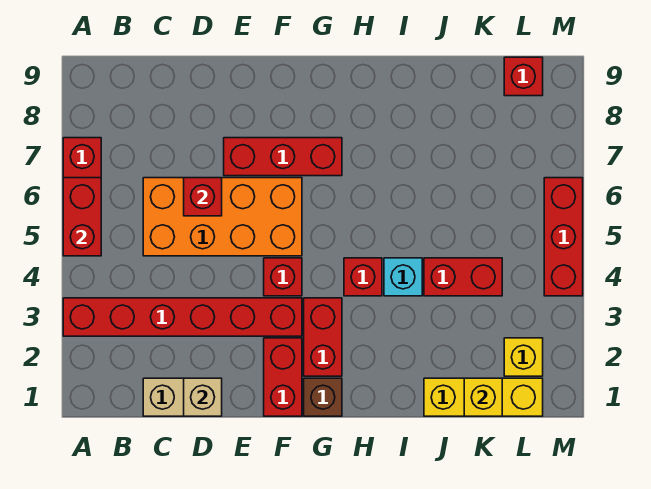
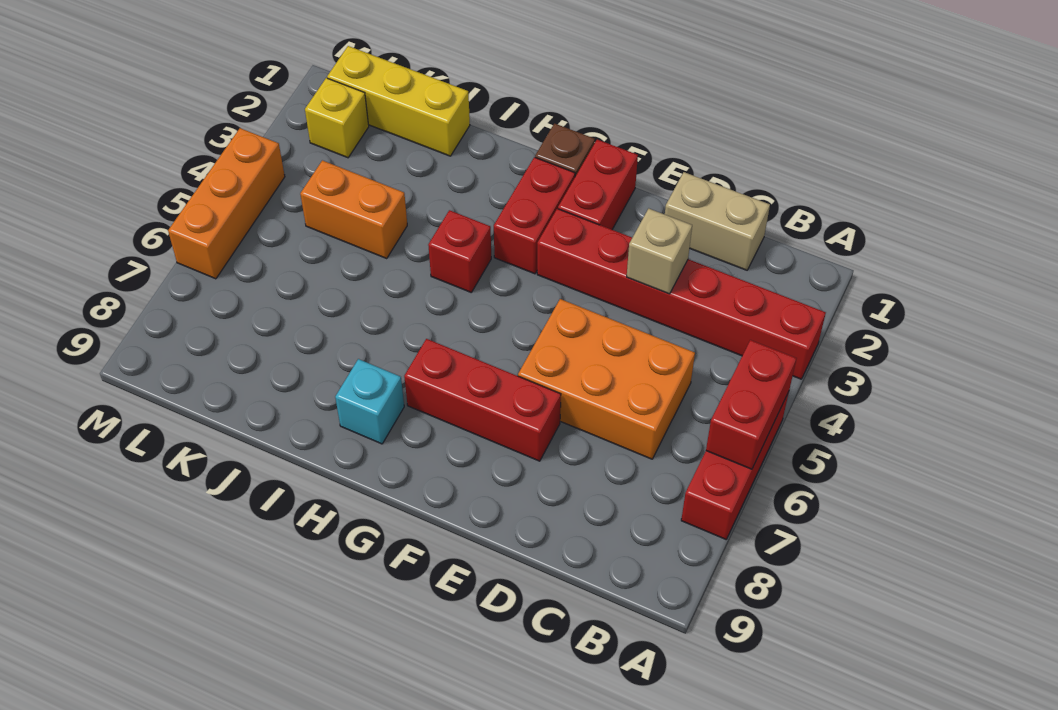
orange 2x4 brick [143,178,302,256] -> orange 2x3 brick [518,299,695,459]
tan 1x1 brick [184,378,222,416] -> tan 1x1 brick moved to [627,209,692,294]
red 1x1 brick [184,178,222,216] -> none
red 1x1 brick [264,258,302,296] -> none
cyan 1x1 brick [384,258,422,296] -> cyan 1x1 brick moved to [335,359,404,444]
red 1x2 brick [424,258,502,296] -> orange 1x2 brick [300,160,407,258]
yellow 1x1 brick [464,378,502,416] -> none
red 1x1 brick [504,57,543,96] -> none
red 1x3 brick [544,178,583,296] -> orange 1x3 brick [168,128,285,279]

